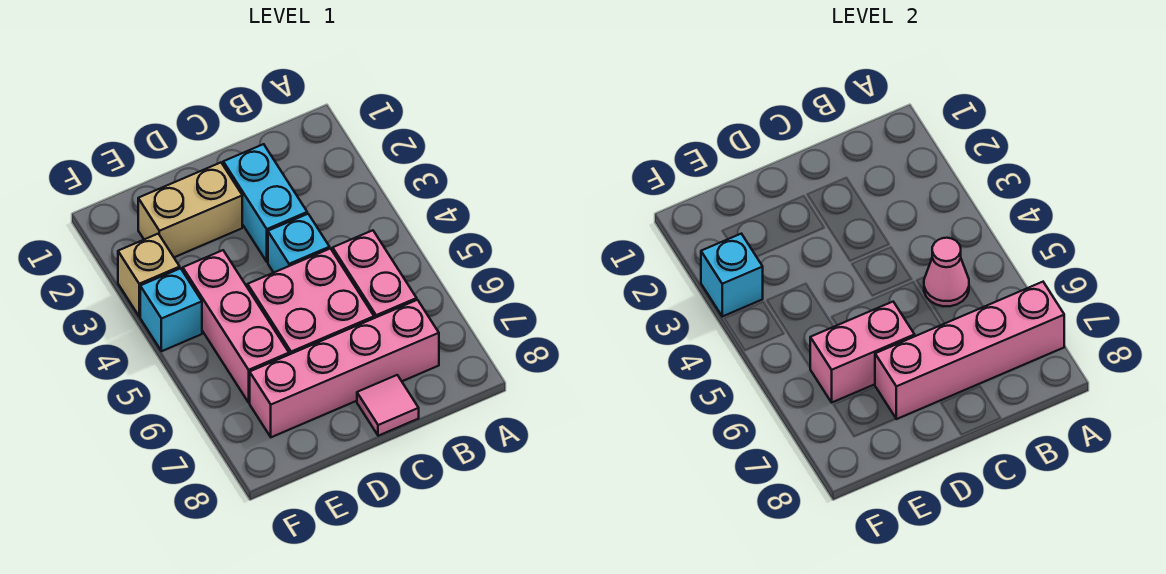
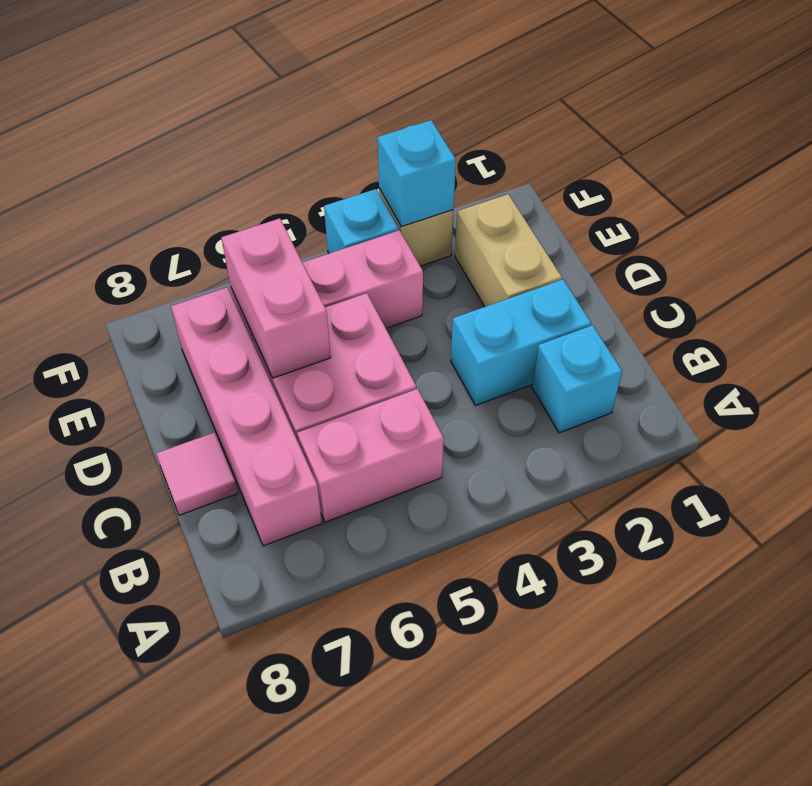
pink 1x4 brick [875,282,1064,419] -> none
pink 1x1 cone [924,238,969,306] -> none
cyan 1x1 brick [268,214,330,273] -> cyan 1x1 brick moved to [532,325,622,433]

